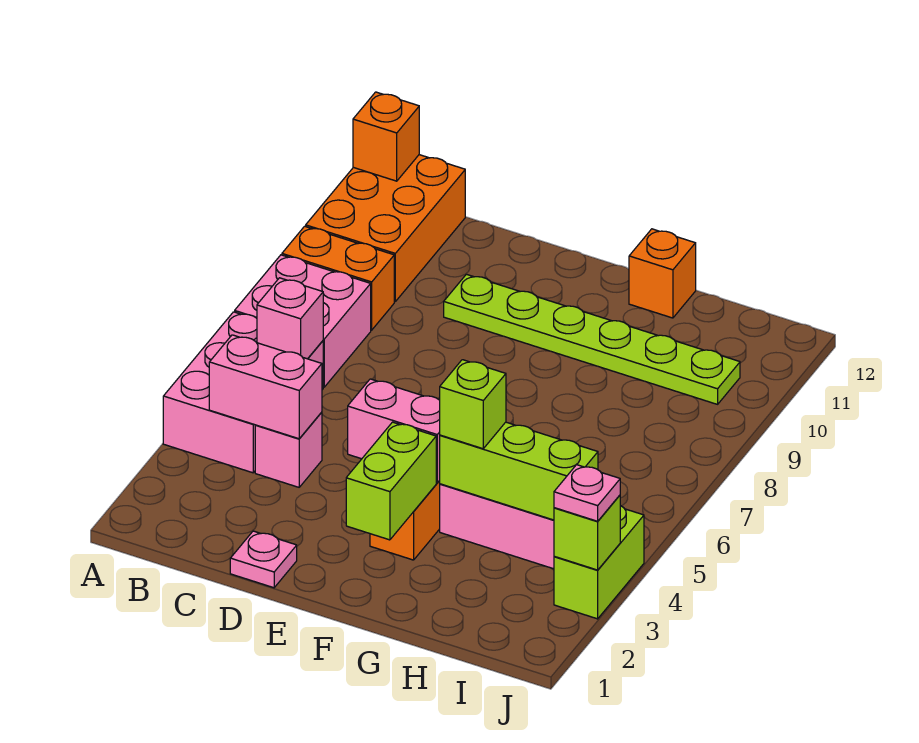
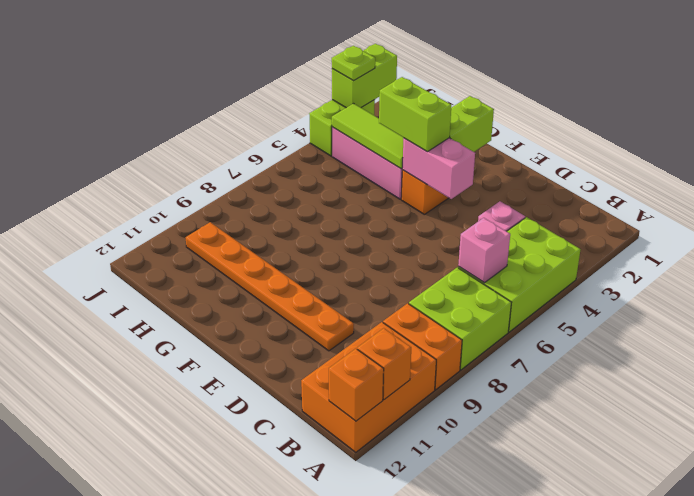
pink 2x3 brick [163,312,323,473] -> lime 2x3 brick [458,217,580,332]
pink 2x2 brick [235,255,371,387] -> lime 2x2 brick [409,267,511,370]
pink 1x2 brick [209,335,322,439] -> none
pink 1x1 plate [230,531,297,588] -> none
lime 1x6 plate [444,274,740,404] -> orange 1x6 plate [186,222,354,351]
lime 1x3 brick [440,422,598,520] -> lime 1x3 tile [332,103,403,169]
lime 1x1 brick [440,360,506,449] -> lime 1x2 brick [379,77,451,152]
orange 1x1 brick [629,229,696,318] -> orange 1x1 brick moved to [357,328,411,400]
lime 1x1 brick [554,495,620,570] -> lime 1x2 brick [332,44,397,108]
pink 1x1 plate [554,465,620,521] -> lime 1x1 plate [332,46,375,81]

